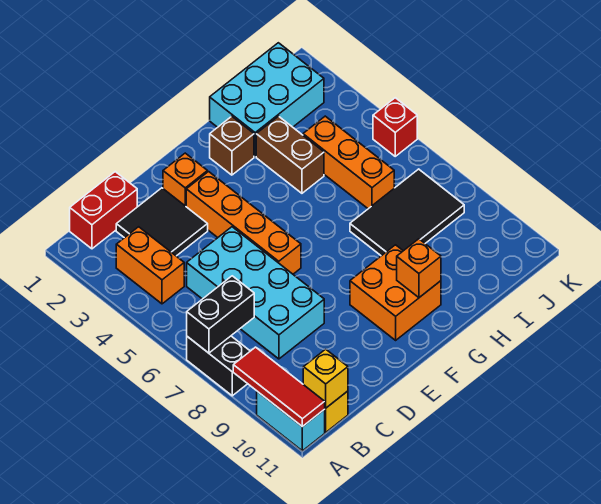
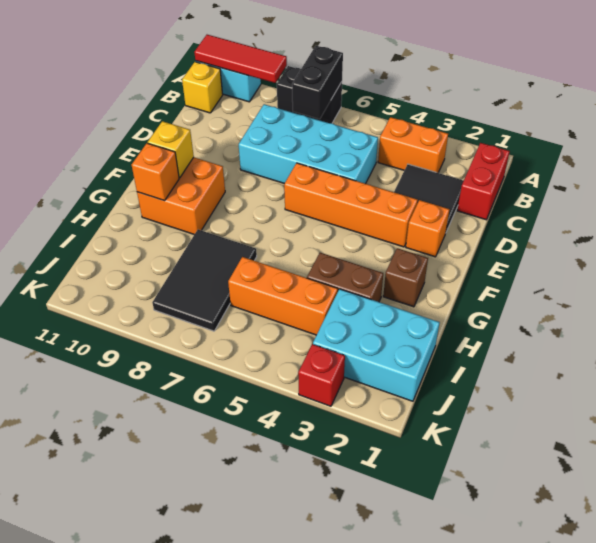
yellow 1x1 brick [303,349,348,408] -> yellow 1x1 brick moved to [148,121,194,178]
cyan 2x3 brick [210,43,324,157] -> cyan 2x3 brick turned to [313,289,440,401]
red 1x1 brick [373,98,417,156] -> red 1x1 brick moved to [298,344,345,406]

